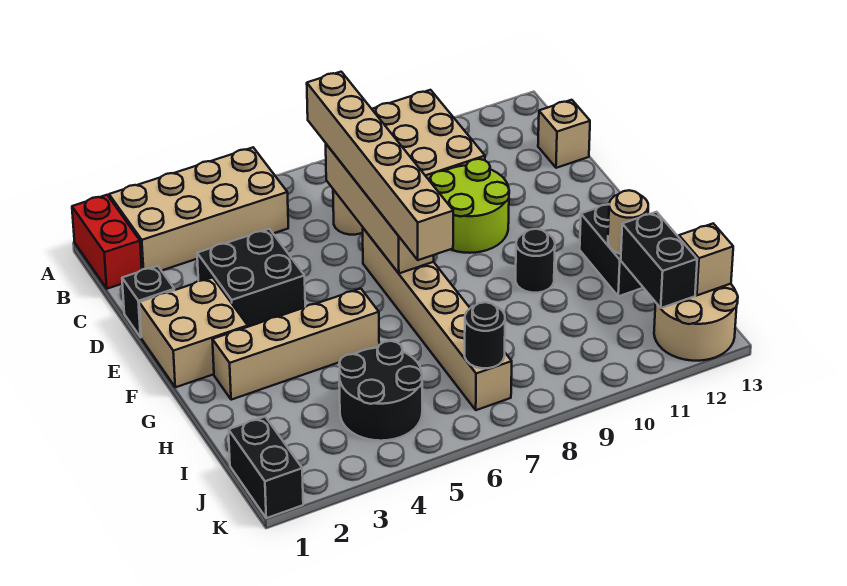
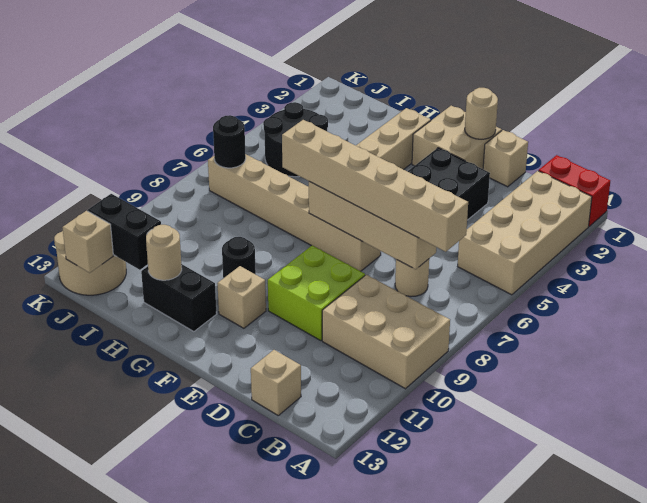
black 1x1 brick [122,266,174,337] -> tan 1x1 brick [483,130,528,187]
lime 2x2 round brick [430,159,509,253] -> lime 2x2 brick [268,245,365,341]
none -> tan 1x1 round brick [465,88,498,139]
none -> tan 1x1 brick [217,266,266,328]
black 1x2 brick [229,417,303,518] -> none

